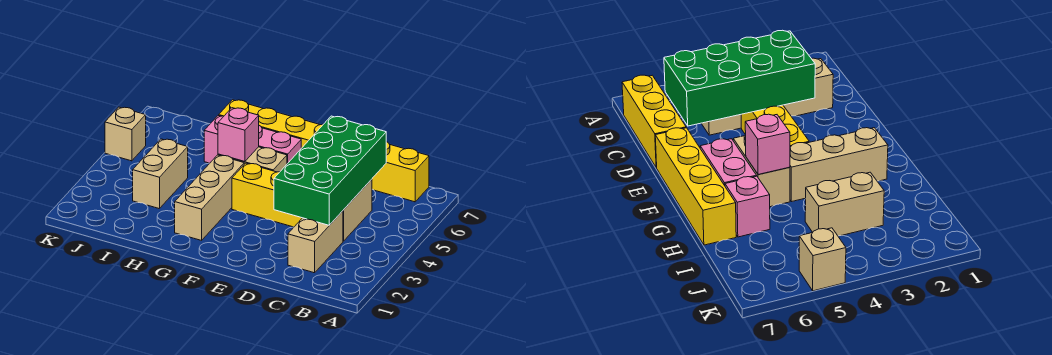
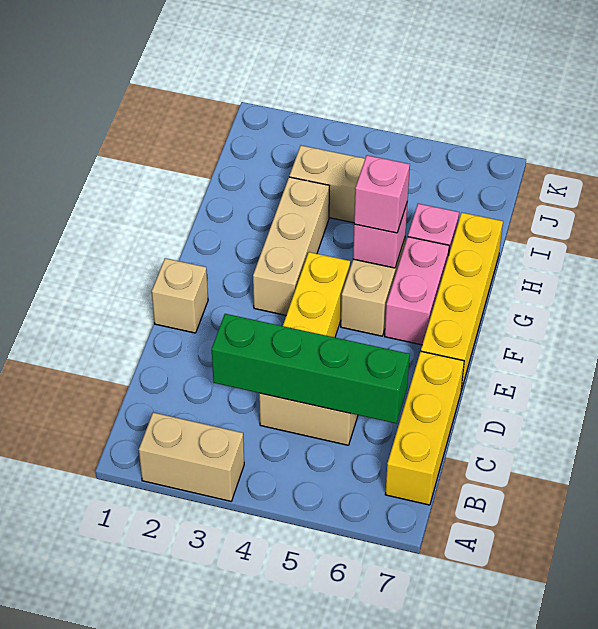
tan 1x2 brick [288,211,343,273] -> tan 1x2 brick moved to [139,413,244,501]
green 2x4 brick [274,116,386,225] -> green 1x4 brick [212,314,410,423]
tan 1x3 brick [175,155,244,240] -> tan 1x3 brick turned to [253,177,329,315]
none -> pink 1x1 brick [354,155,410,233]
tan 1x1 brick [105,107,146,161] -> tan 1x1 brick moved to [152,258,208,333]

